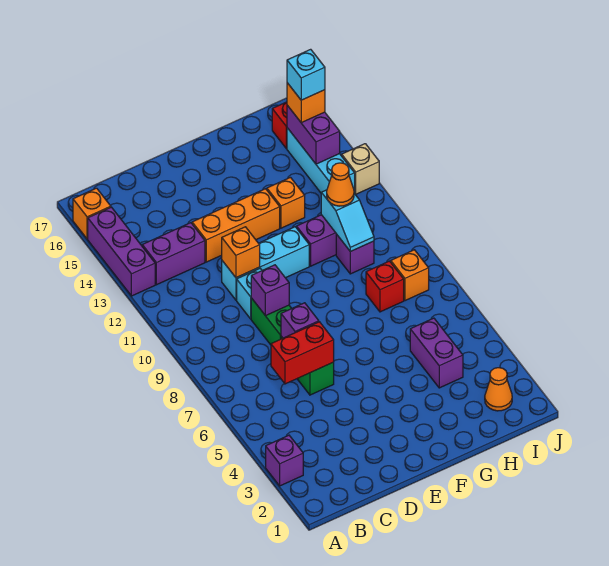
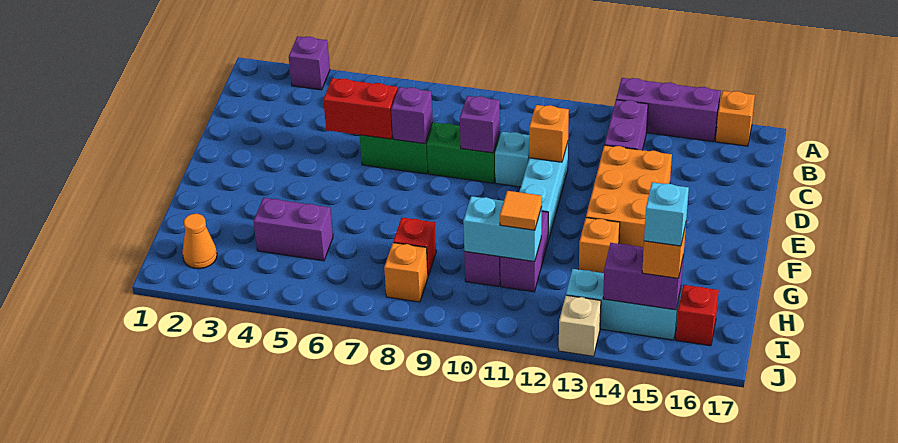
red 1x2 brick [271,322,334,384] -> red 1x2 brick turned to [323,78,398,139]
orange 1x3 brick [192,189,280,262] -> orange 2x3 brick [586,145,672,247]
cyan 1x2 slope [321,190,374,252] -> cyan 1x2 brick [463,196,542,262]
orange 1x1 cone [327,163,354,206] -> orange 1x1 tile [500,191,542,230]

